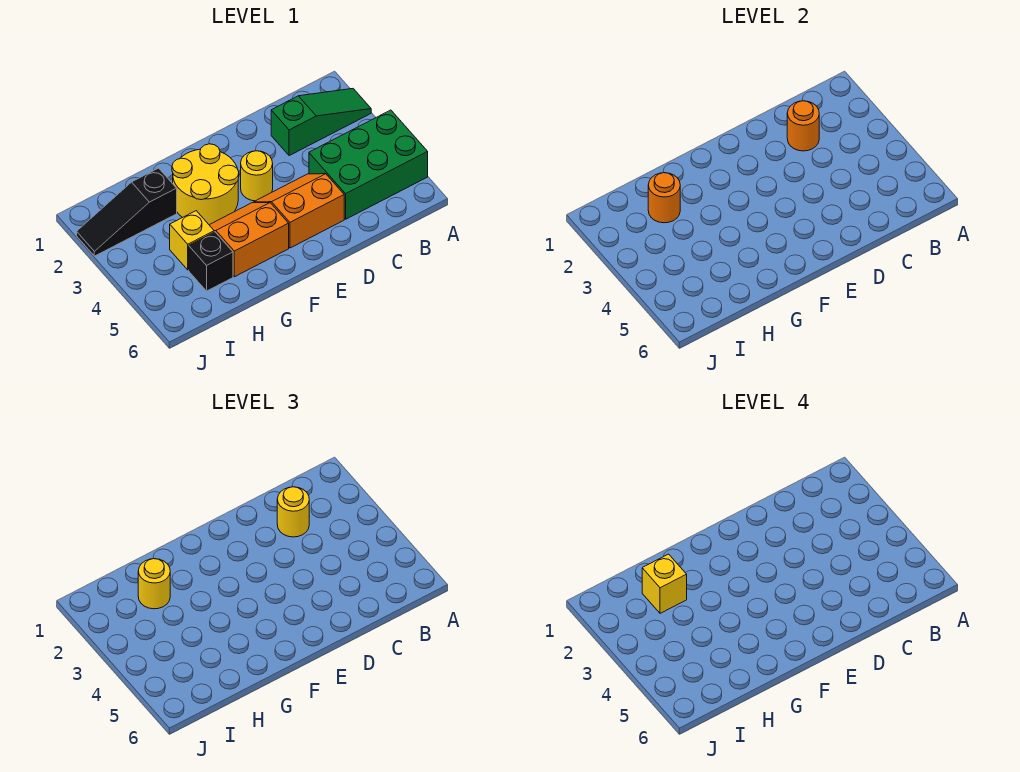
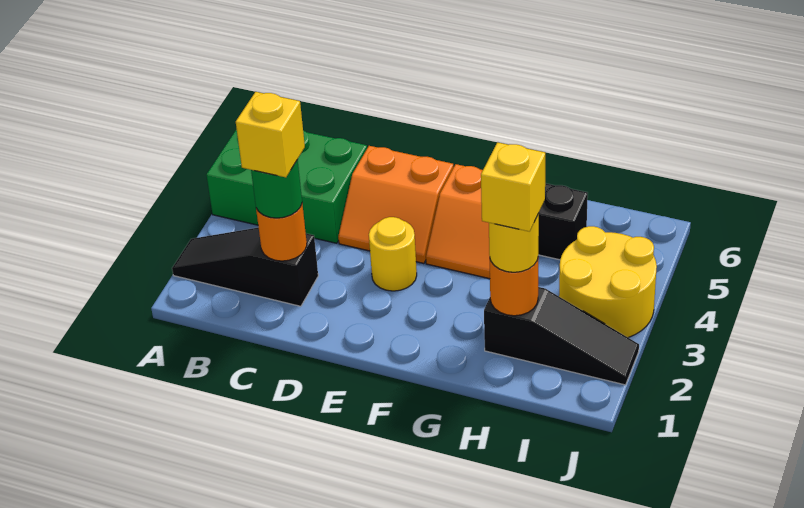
green 1x3 slope [271,89,371,156] -> black 1x3 slope [172,227,318,306]
yellow 1x1 round brick [277,487,309,537] -> green 1x1 round brick [251,159,302,218]
yellow 2x2 round brick [172,144,239,225] -> yellow 2x2 round brick moved to [559,226,657,337]
yellow 1x1 brick [170,211,214,270] -> yellow 1x1 brick moved to [236,92,305,177]

